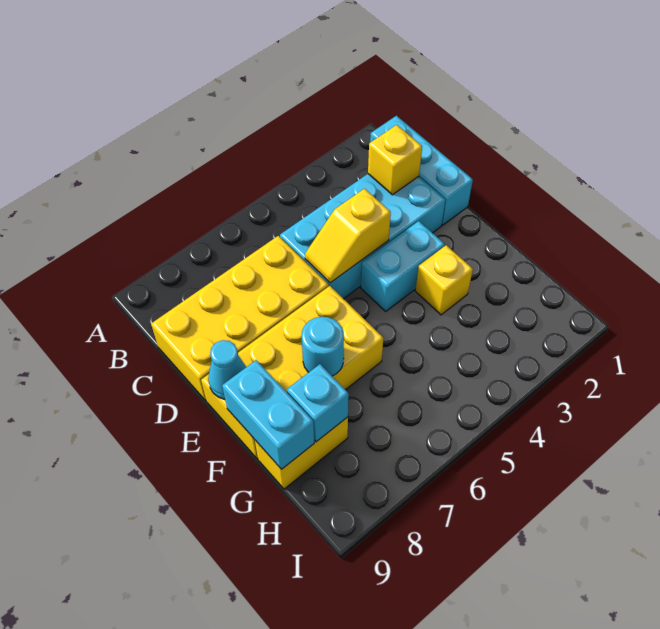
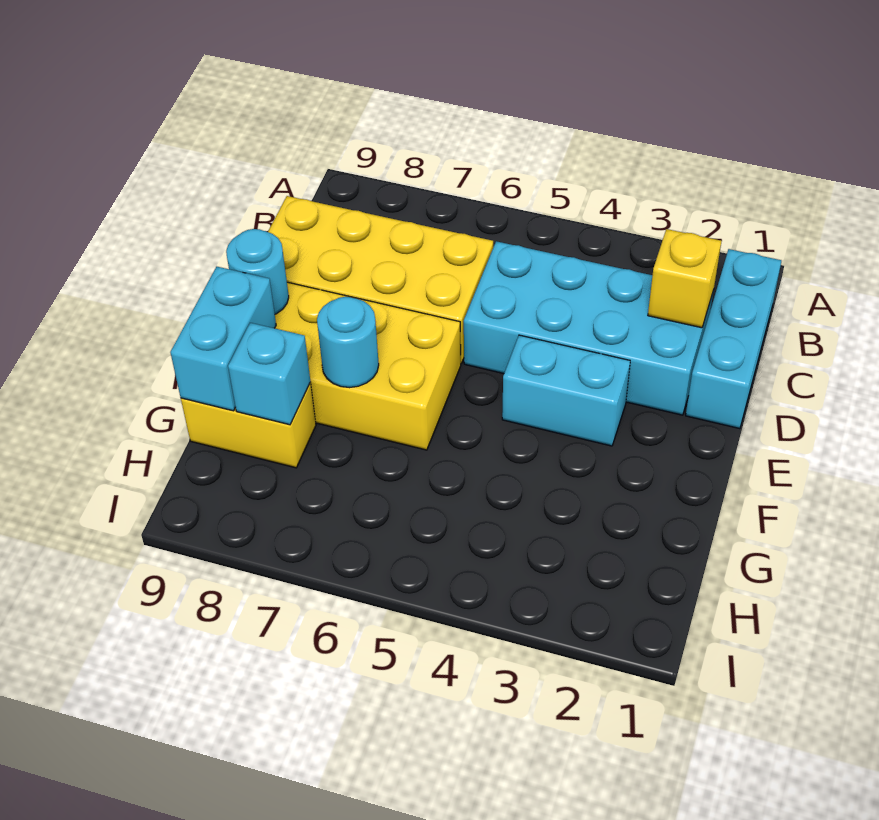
yellow 1x2 slope [305,189,391,283] -> none
cyan 1x1 cone [208,340,246,399] -> cyan 1x1 round brick [226,229,289,314]
yellow 1x1 brick [416,245,473,315] -> none

